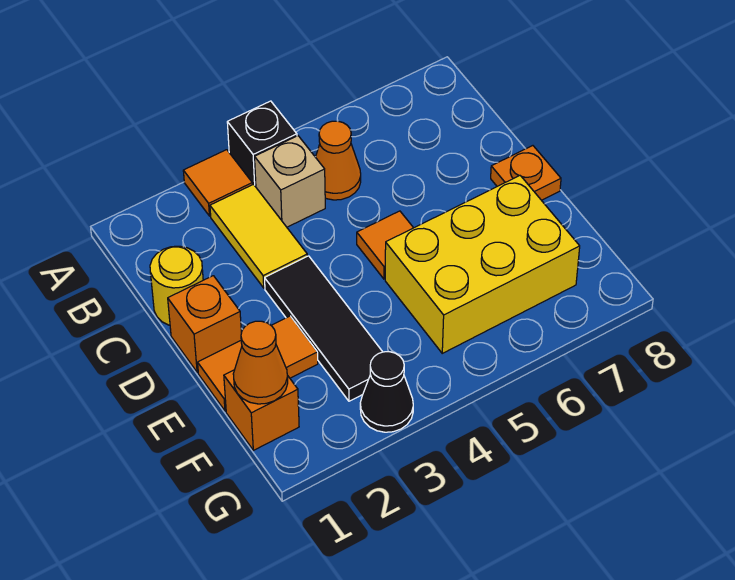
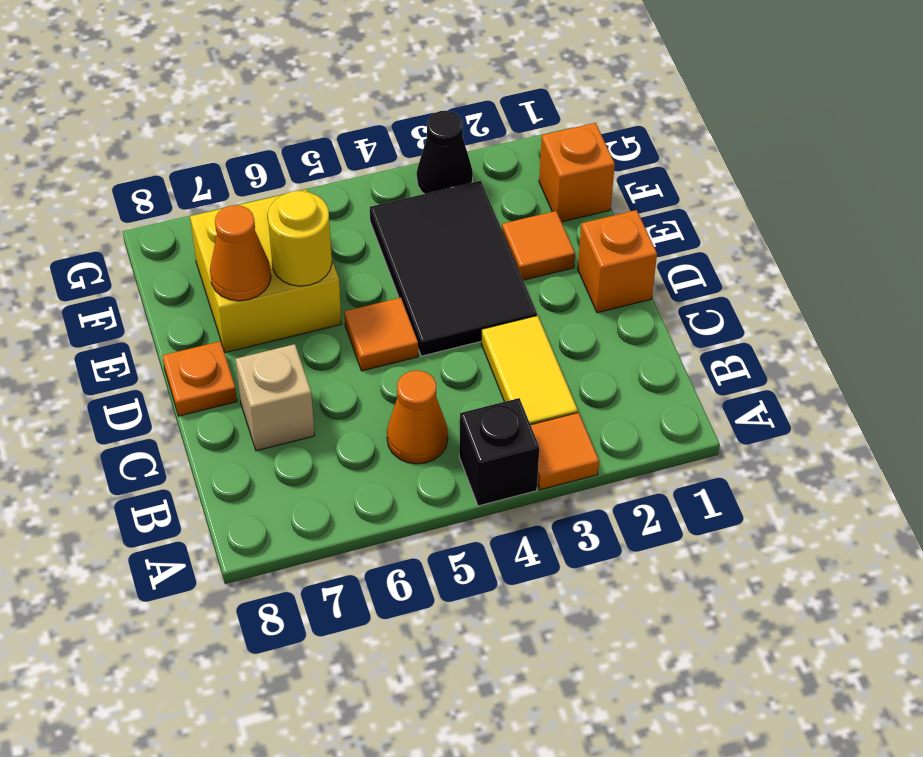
tan 1x1 brick [255,136,325,227] -> tan 1x1 brick moved to [235,344,315,451]
yellow 1x1 round brick [150,246,203,325] -> yellow 1x1 round brick moved to [268,191,332,286]
black 1x3 tile [265,256,382,401] -> black 2x3 tile [370,181,537,356]
orange 1x2 tile [198,316,318,411] -> orange 1x1 tile [502,211,575,280]
yellow 2x3 brick [385,176,580,353] -> yellow 2x2 brick [190,189,342,353]
orange 1x1 cone [233,321,288,404] -> orange 1x1 cone moved to [210,205,271,301]

